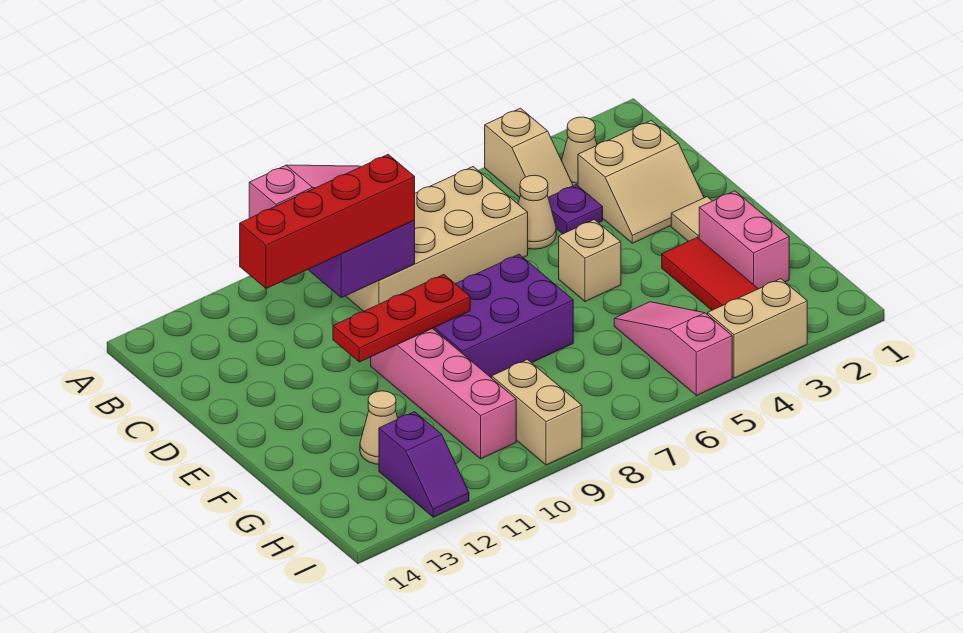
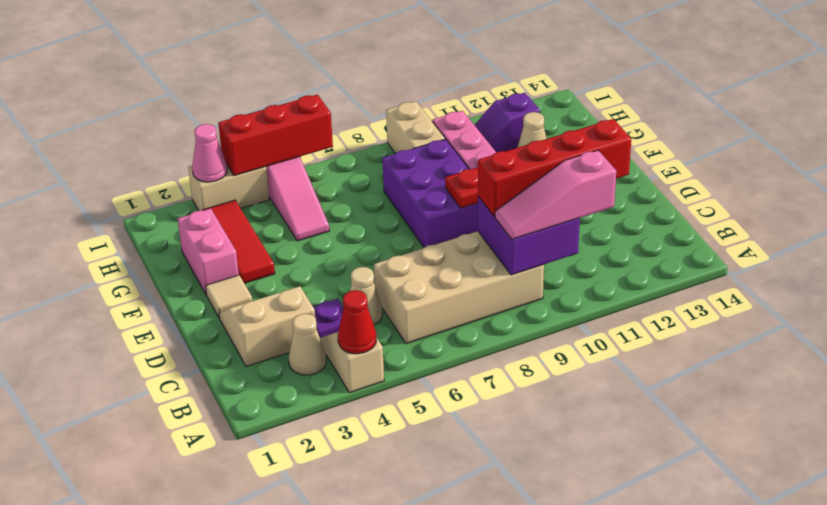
none -> red 1x1 cone [338,290,376,354]
tan 1x1 brick [559,220,621,302] -> none
purple 2x3 brick [433,254,573,378] -> purple 2x3 brick turned to [382,139,478,247]
purple 1x2 slope [379,412,469,517] -> purple 1x2 slope turned to [475,93,540,152]
none -> pink 1x1 cone [192,124,227,182]
none -> red 1x3 brick [218,95,333,176]

